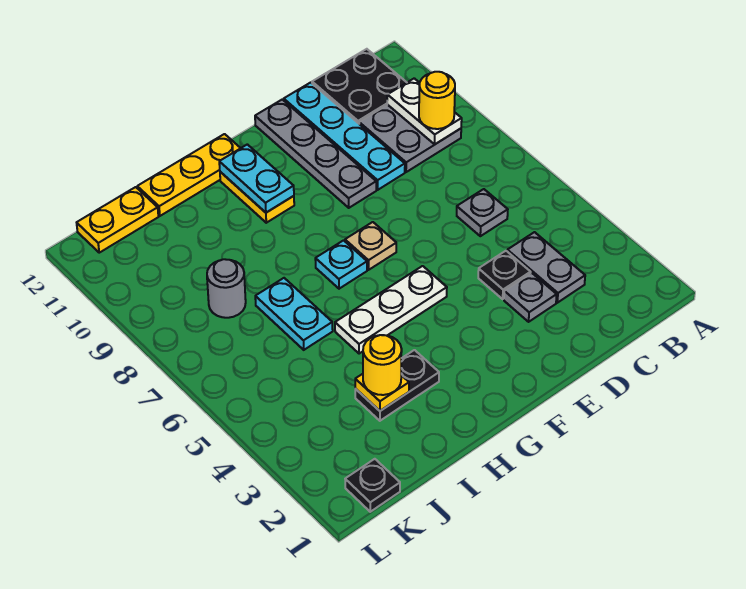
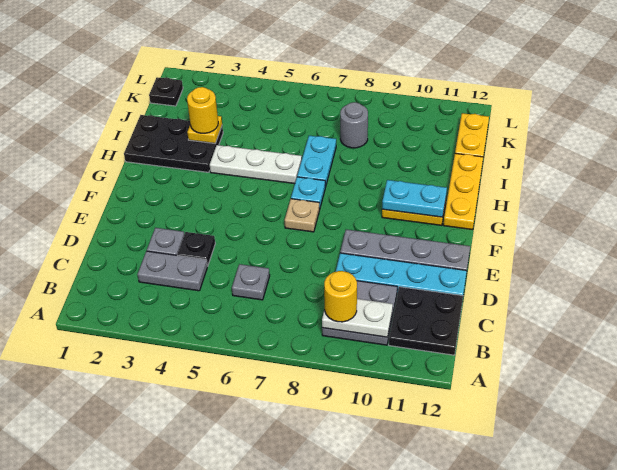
white 1x3 plate [335,266,447,354] -> white 1x3 plate turned to [210,145,302,184]
black 1x2 plate [355,350,439,421] -> black 2x3 plate [124,115,223,172]
cyan 1x2 plate [255,278,333,350] -> cyan 1x2 plate turned to [297,136,336,187]

